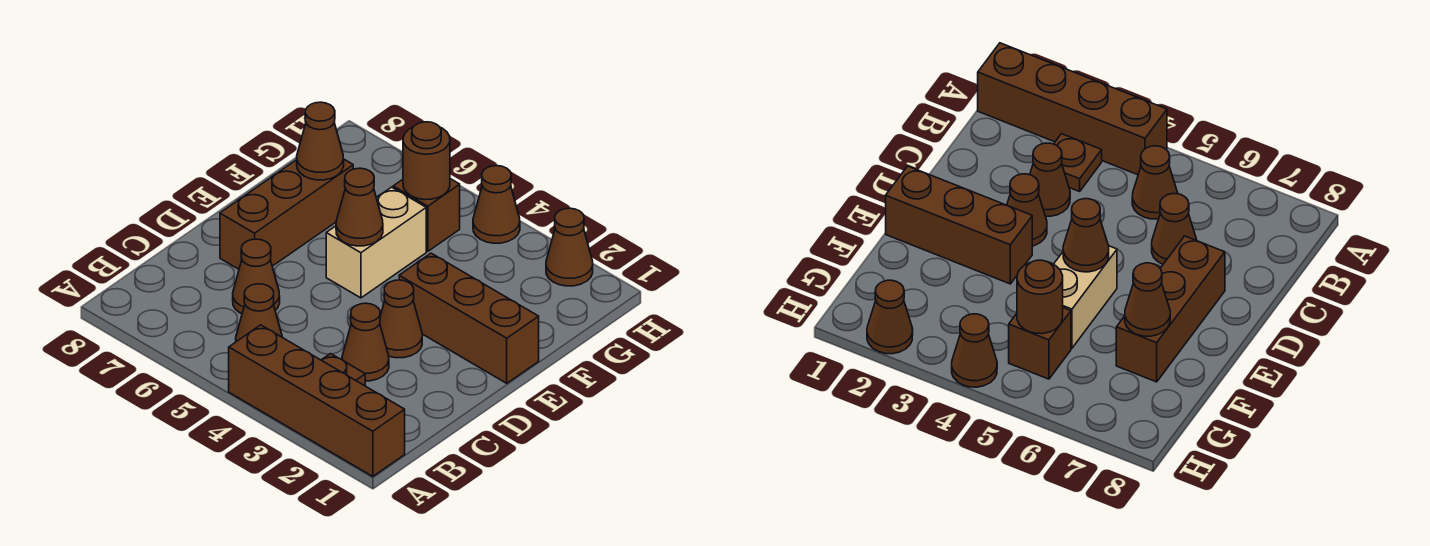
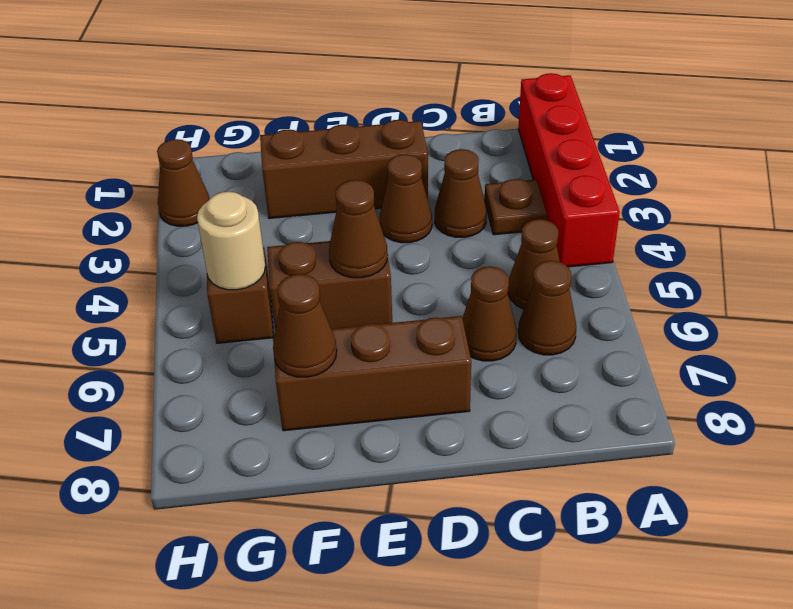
brown 1x4 brick [229,325,405,476] -> red 1x4 brick [518,73,620,267]
brown 1x3 brick [399,253,539,383] -> brown 1x3 brick turned to [260,120,428,219]
tan 1x2 brick [326,187,426,298] -> brown 1x2 brick [267,236,392,330]
brown 1x1 round brick [403,122,450,200] -> tan 1x1 round brick [197,192,265,290]
brown 1x1 cone [473,166,520,243] -> brown 1x1 cone moved to [518,261,576,355]

